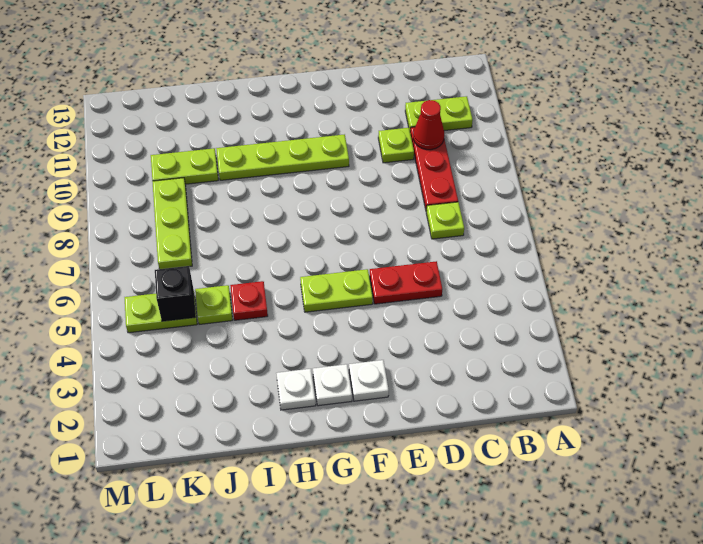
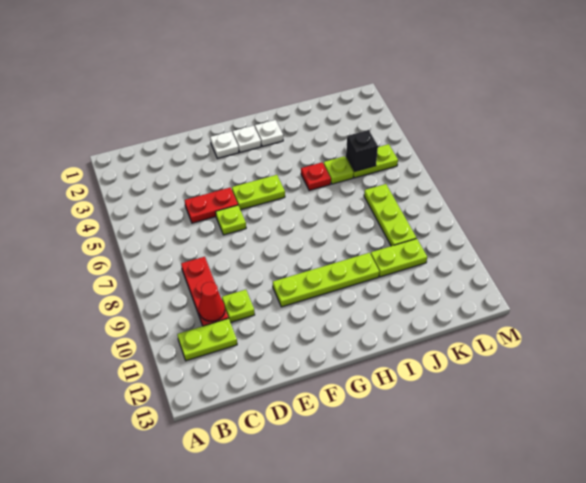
lime 1x1 plate [426,202,464,239] -> lime 1x1 plate moved to [216,205,246,235]

